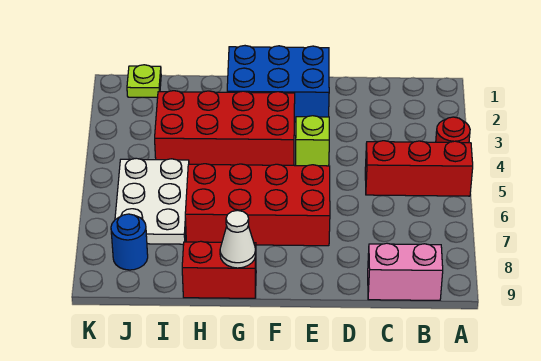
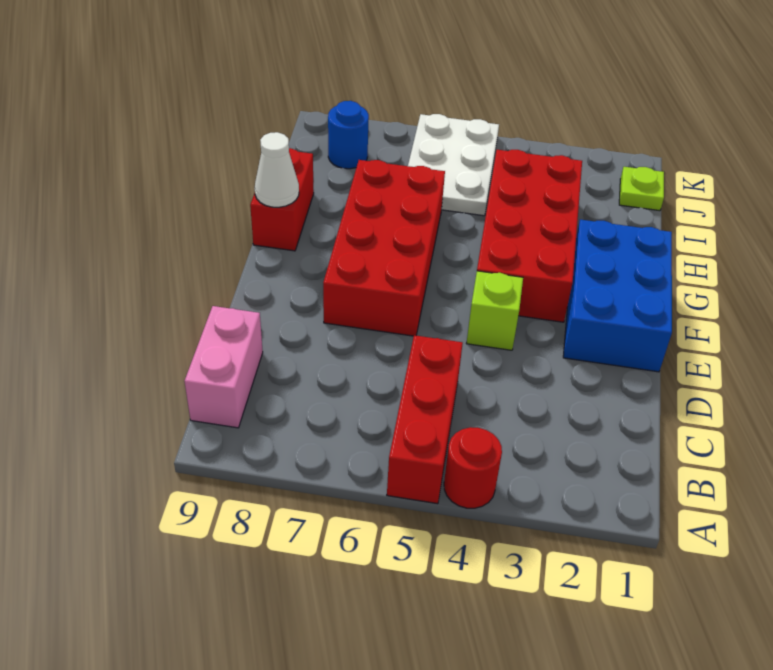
white 2x3 plate [115,158,189,244] -> white 2x3 plate turned to [408,114,499,216]

